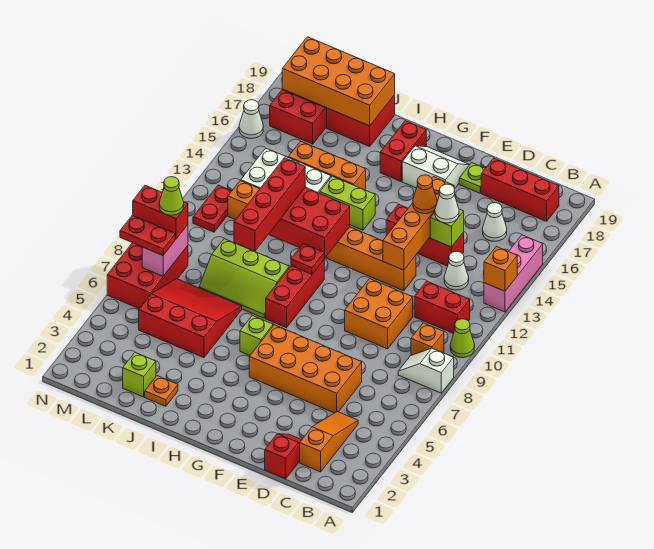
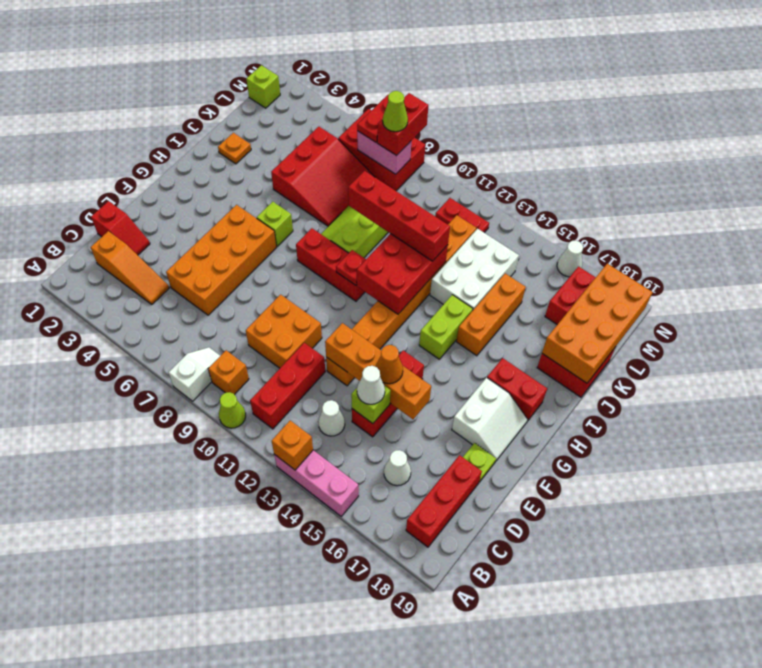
red 1x2 brick [414,281,470,334] -> red 1x3 brick [250,343,325,429]
lime 1x1 brick [123,352,156,397] -> lime 1x1 brick moved to [246,65,280,108]

